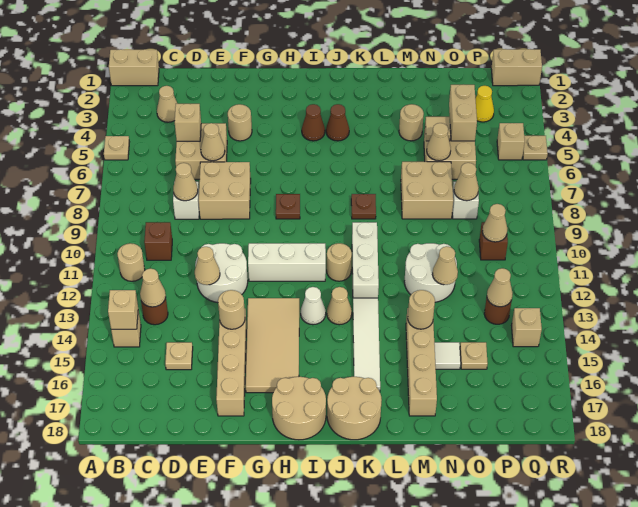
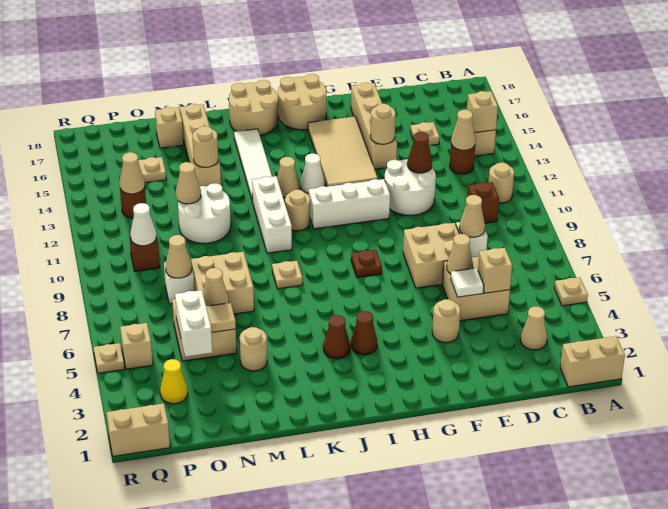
tan 1x1 cone [195,247,220,285] -> brown 1x1 cone [407,132,432,173]
brown 1x1 plate [351,194,376,219] -> tan 1x1 plate [272,261,303,289]
white 1x1 tile [434,342,461,369] -> white 1x1 tile moved to [451,268,484,297]
tan 1x2 brick [449,85,477,141] -> white 1x2 brick [175,290,212,357]
tan 1x1 cone [482,204,507,242] -> white 1x1 cone [130,203,156,246]
tan 1x1 brick [512,308,542,347] -> tan 1x1 brick moved to [155,107,184,148]

